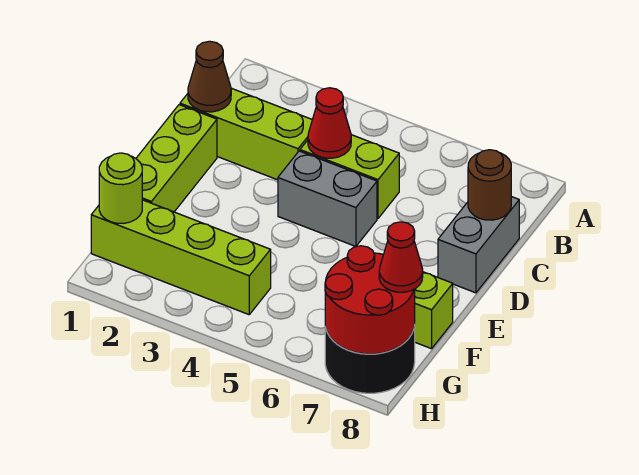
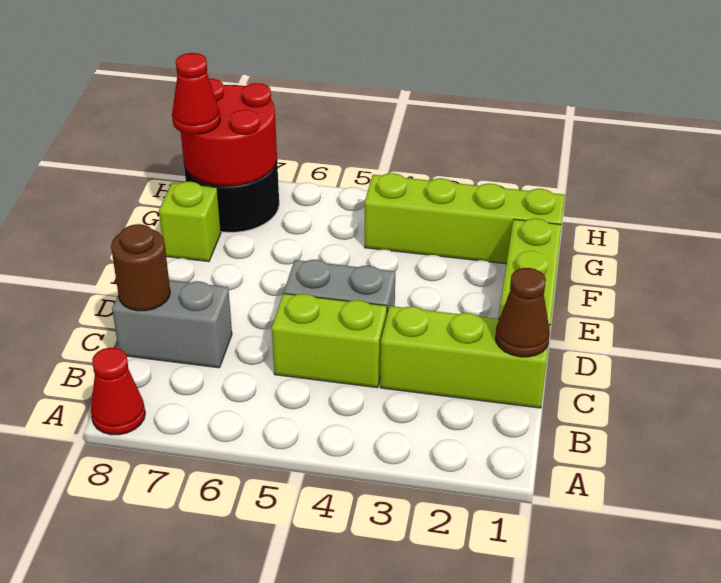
red 1x1 cone [308,88,351,158] -> red 1x1 cone moved to [91,348,145,435]
grey 1x2 brick [438,197,519,293] -> grey 1x2 brick turned to [112,280,232,368]
lime 1x1 round brick [99,153,142,224] -> none

